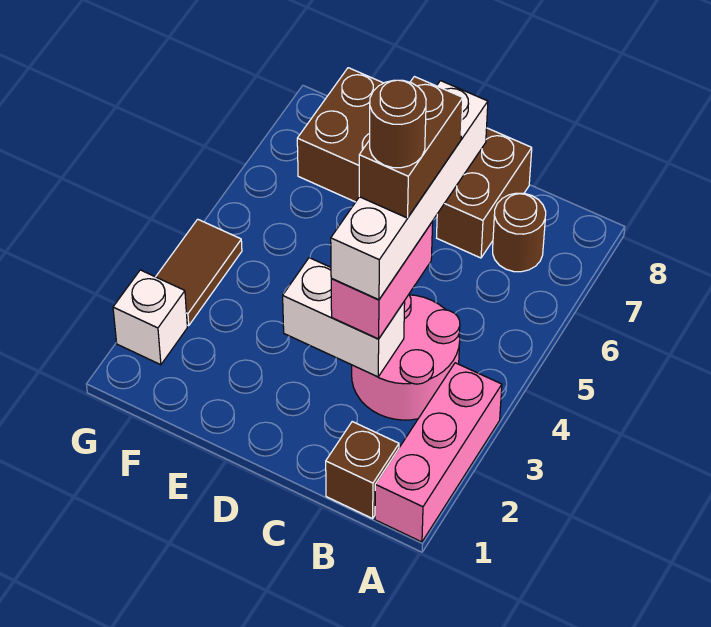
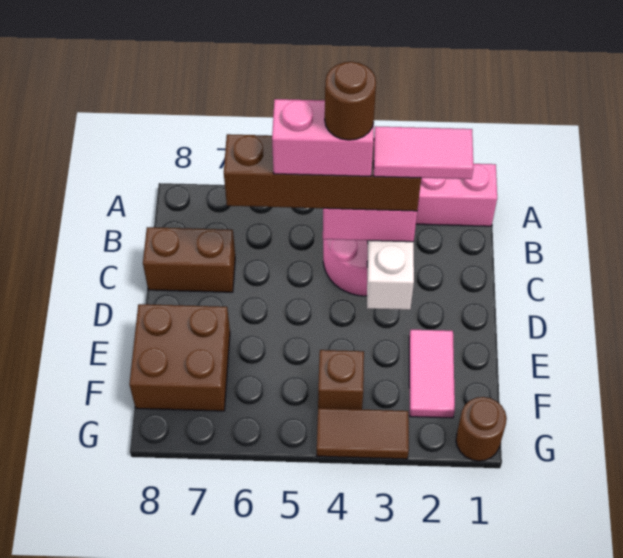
brown 1x1 brick [326,422,399,518] -> brown 1x1 brick moved to [318,350,364,410]
brown 1x1 round brick [493,193,546,272] -> brown 1x1 round brick moved to [456,397,507,461]
none -> pink 1x2 tile [374,126,473,179]
white 1x4 brick [331,81,488,300] -> brown 1x4 brick [224,134,421,211]
brown 1x2 brick [359,77,463,218] -> pink 1x2 brick [272,99,374,176]
none -> pink 1x2 tile [409,330,455,418]
white 1x1 brick [113,270,187,365] -> none

